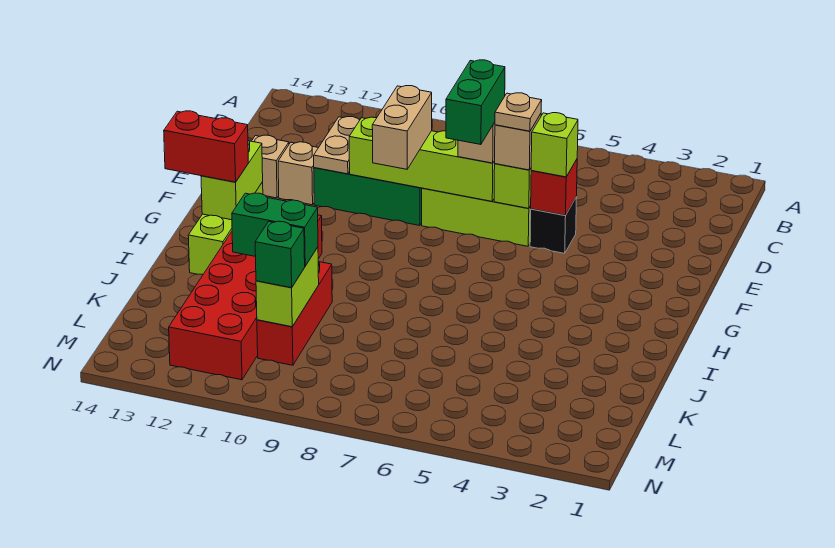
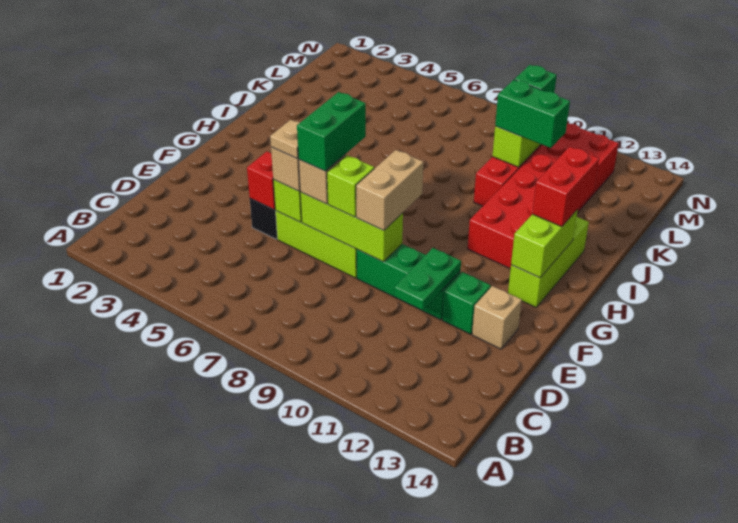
tan 1x2 plate [314,117,360,174] -> green 1x2 plate [394,248,461,311]
lime 1x1 brick [531,113,578,177] -> lime 1x1 brick moved to [327,155,374,217]
lime 1x4 brick [349,117,495,201] -> lime 1x3 brick [300,192,403,262]
tan 1x1 brick [278,142,318,205] -> green 1x1 brick [442,272,491,334]
red 1x2 brick [164,111,248,182] -> red 1x2 brick turned to [532,147,599,227]

